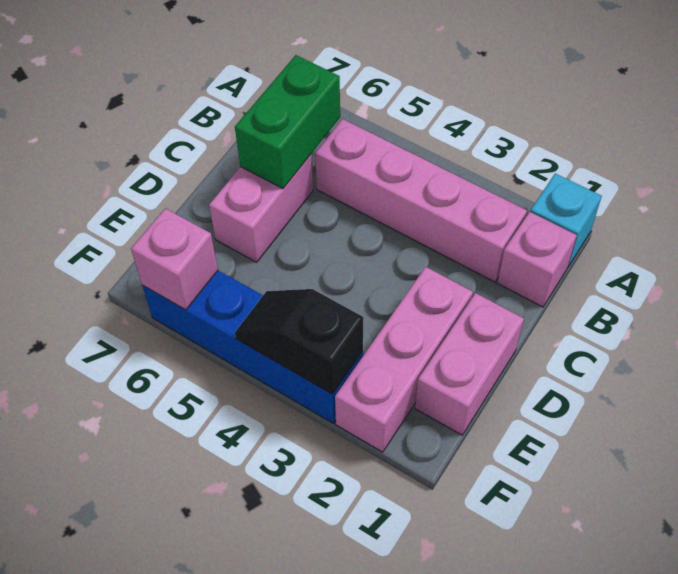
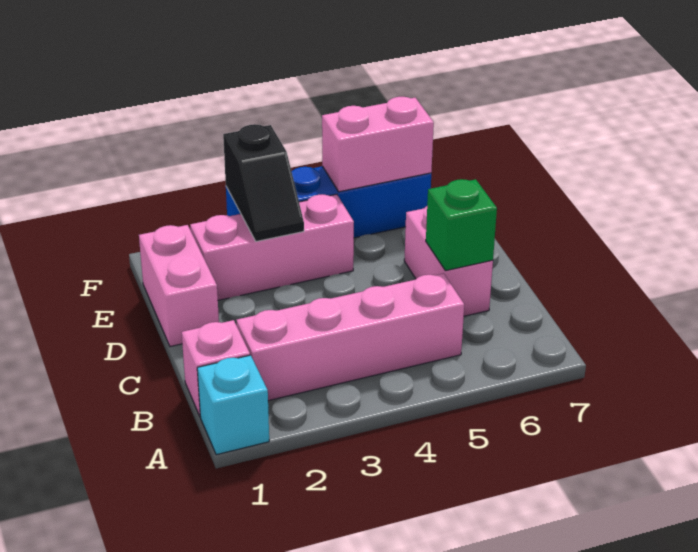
green 1x2 brick [235,55,340,189] -> green 1x1 brick [426,179,497,271]
pink 1x3 brick [335,267,473,452] -> pink 1x3 brick turned to [190,194,354,300]
black 1x2 slope [235,289,363,394] -> black 1x2 slope turned to [223,124,304,241]
pink 1x1 brick [131,208,218,310] -> pink 1x2 brick [322,97,434,192]

